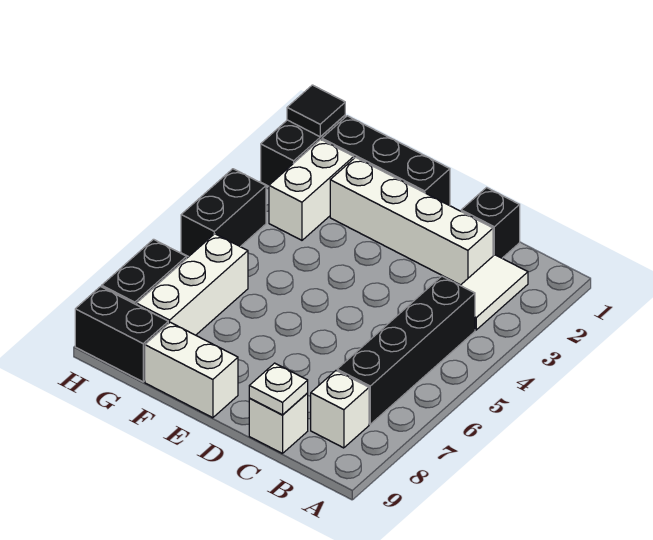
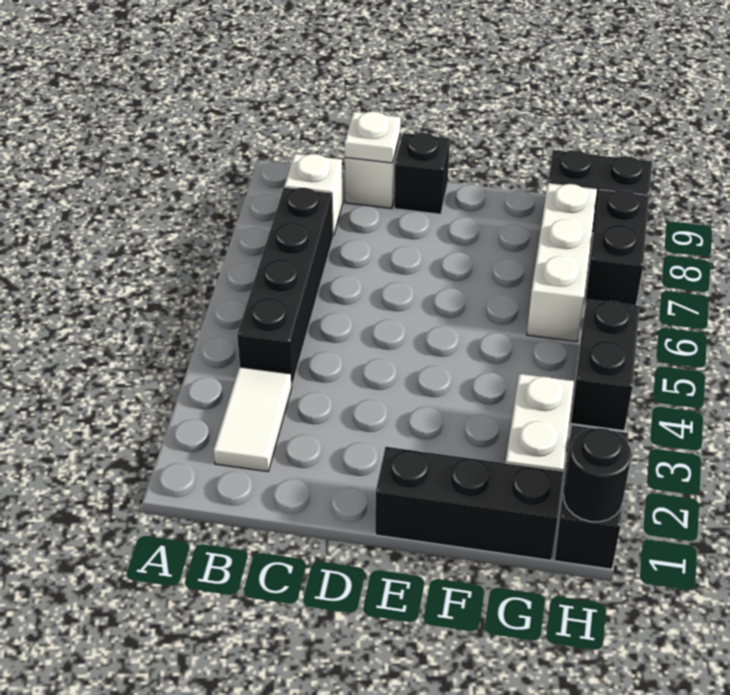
black 1x1 brick [461,188,520,258] -> black 1x1 brick moved to [394,133,450,214]
white 1x4 brick [330,157,493,285] -> none
white 1x2 brick [145,322,238,418] -> none
black 1x1 tile [287,85,345,137] -> black 1x1 round brick [564,428,632,522]

